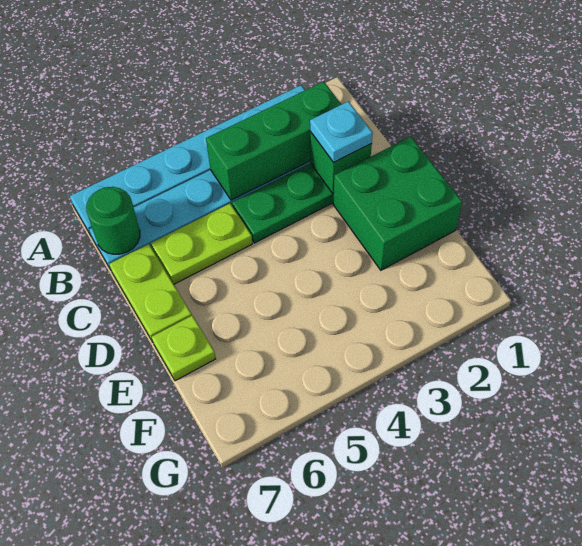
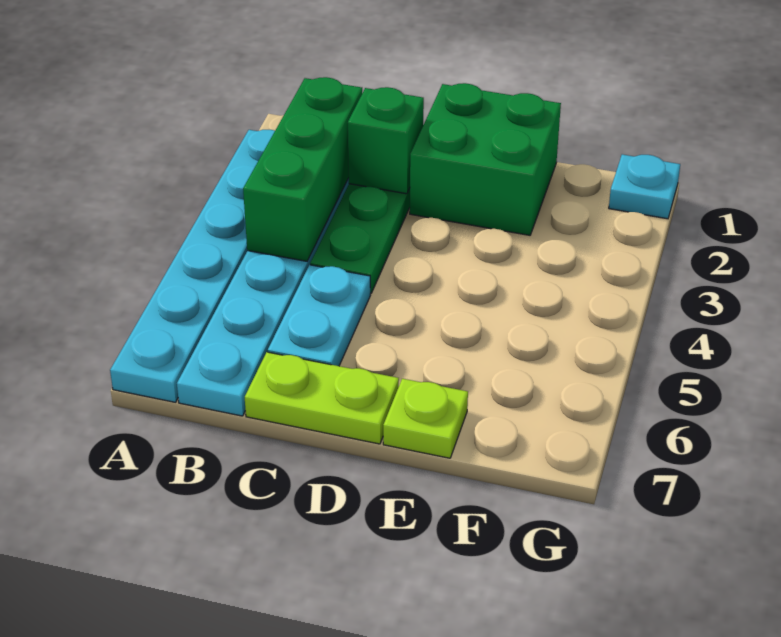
green 1x1 round brick [86,187,140,254] -> none
cyan 1x1 plate [310,101,373,163] -> cyan 1x1 plate moved to [609,154,680,219]
lime 1x2 plate [151,204,252,284] -> cyan 1x2 plate [268,265,370,366]

